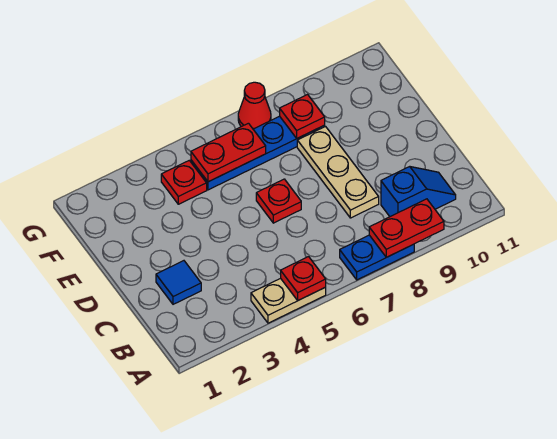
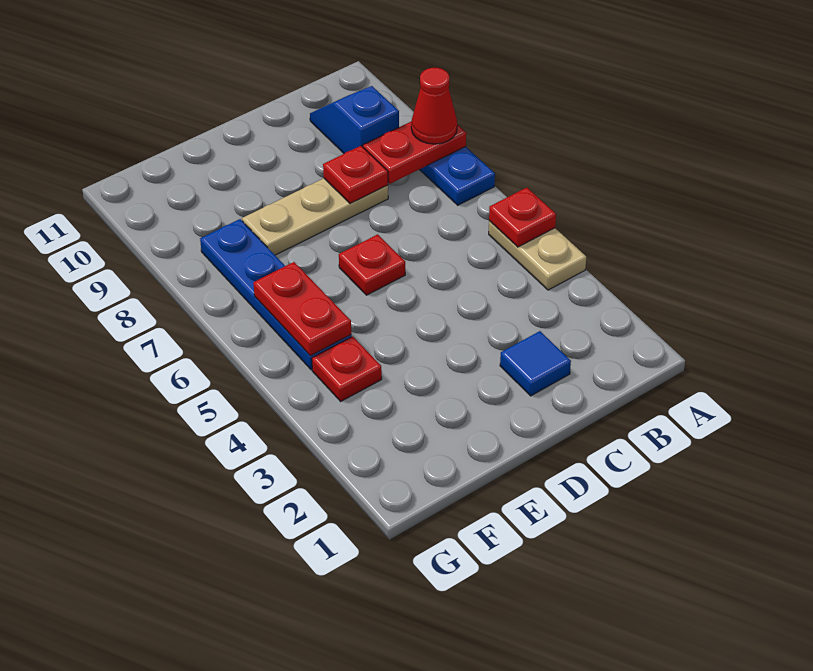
red 1x2 plate [369,199,444,257] -> red 1x2 plate turned to [363,122,466,184]
red 1x1 plate [280,95,325,138] -> red 1x1 plate moved to [323,146,388,203]
red 1x1 cone [238,82,271,129] -> red 1x1 cone moved to [411,68,457,144]

